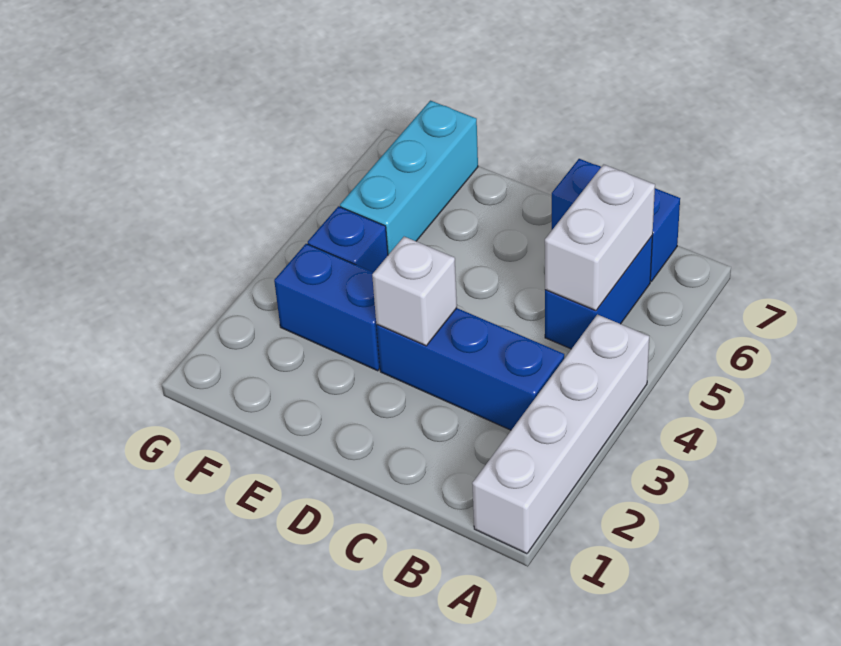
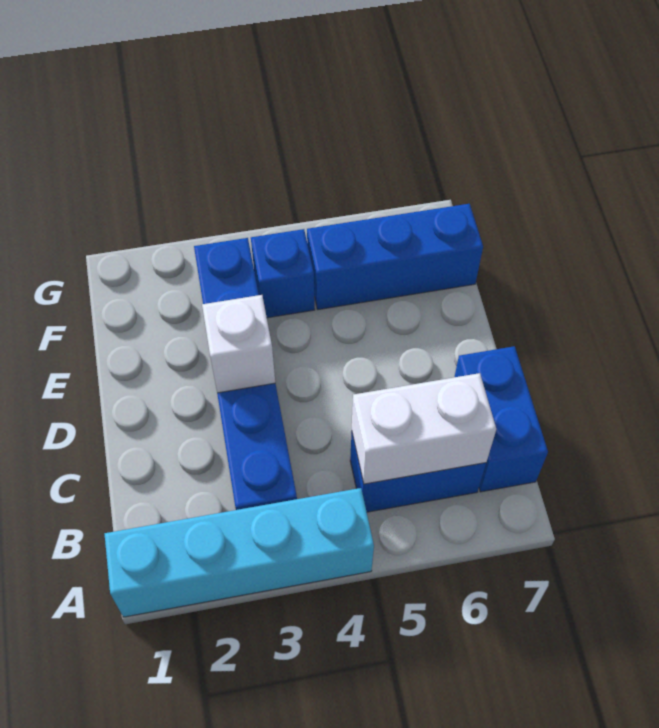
white 1x4 brick [472,314,649,554] -> cyan 1x4 brick [105,488,374,617]
cyan 1x3 brick [340,101,478,255] -> blue 1x3 brick [307,204,483,310]

